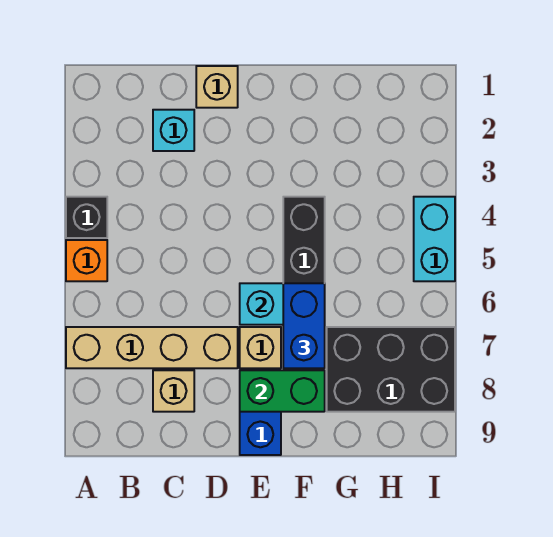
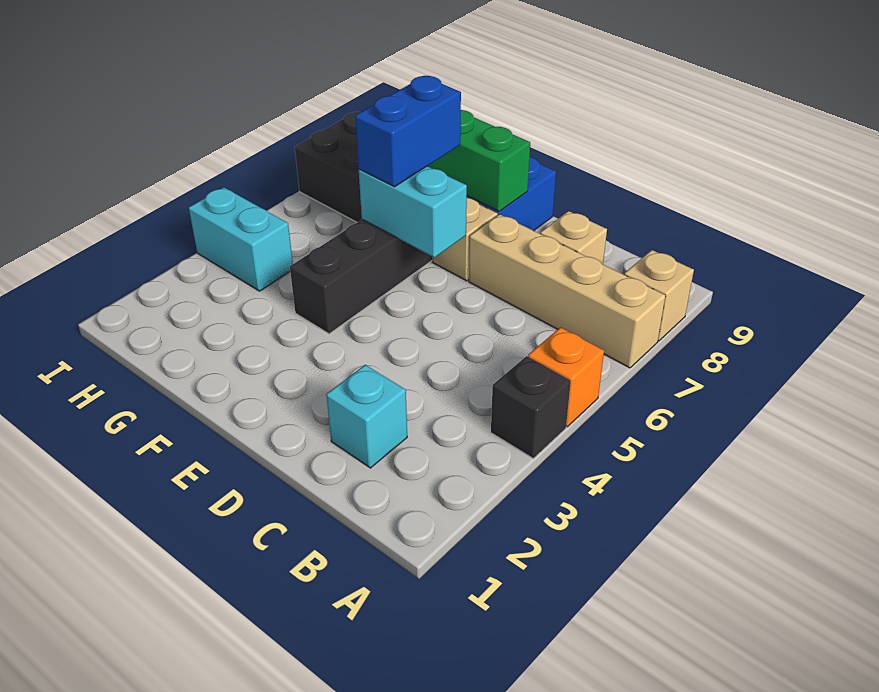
tan 1x1 brick [196,66,238,108] -> tan 1x1 brick moved to [624,250,694,341]
cyan 1x2 brick [414,197,455,281] -> cyan 1x2 brick turned to [189,187,293,291]

